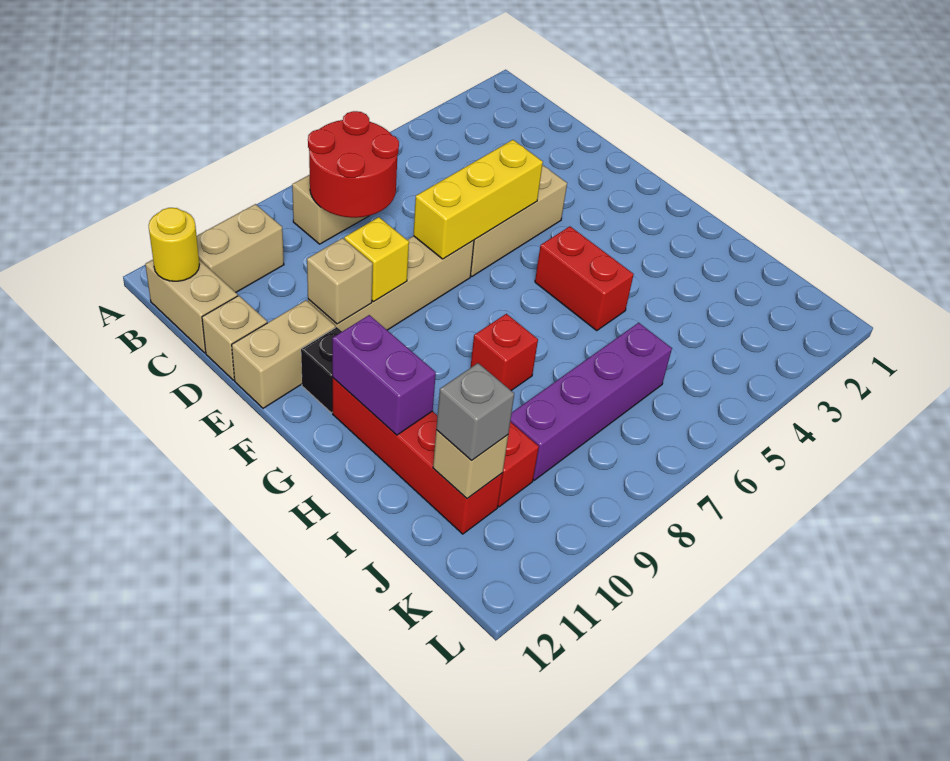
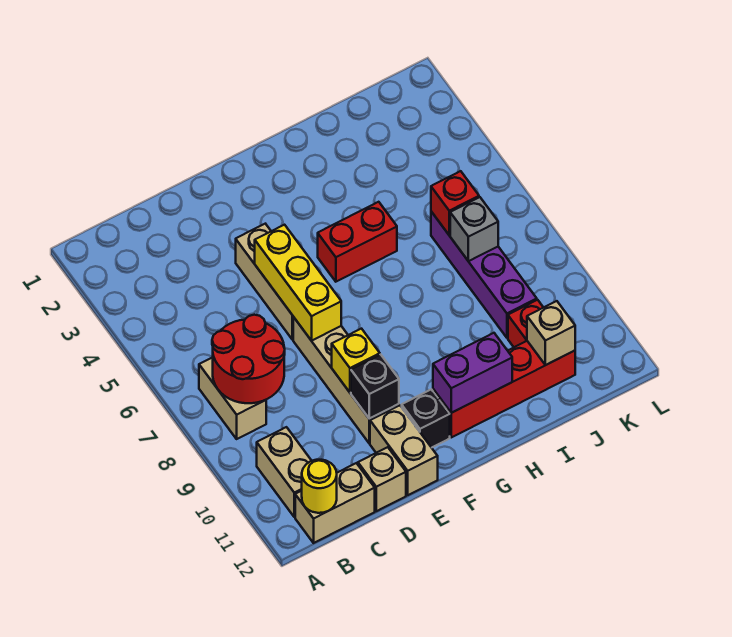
tan 1x1 brick [307,238,373,324] -> black 1x1 brick [351,355,399,419]
red 1x1 brick [470,314,538,390] -> red 1x1 brick moved to [431,171,479,235]
grey 1x1 brick [436,363,514,460] -> grey 1x1 brick moved to [450,197,498,261]

